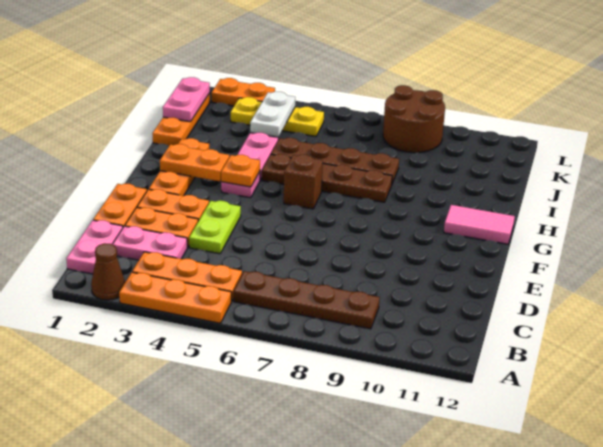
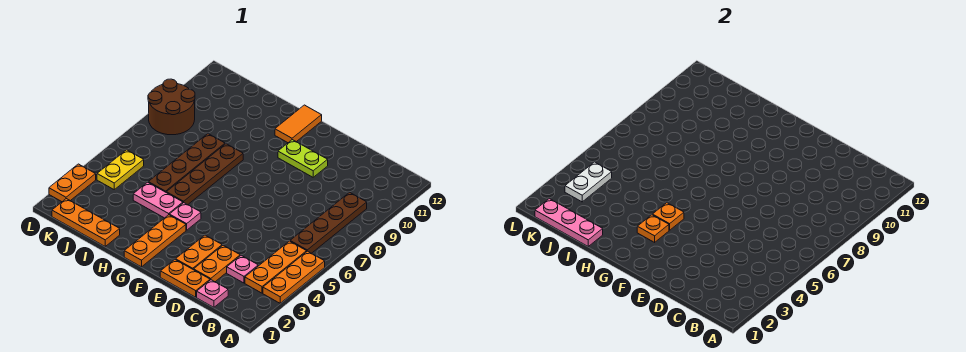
brown 1x1 cone [91,243,125,300] -> none
pink 1x2 plate [66,220,123,274] -> pink 1x1 plate [197,280,228,307]
pink 1x2 plate [112,226,187,260] -> pink 1x1 plate [227,255,258,283]
lime 1x2 plate [189,201,241,254] -> lime 1x2 plate moved to [278,140,328,177]
orange 1x3 plate [149,138,209,196] -> orange 1x3 plate turned to [124,215,186,267]
orange 1x2 plate [160,144,229,181] -> orange 1x1 plate [637,215,669,242]
brown 1x1 brick [284,155,323,209] -> none
pink 1x2 tile [444,205,515,244] -> orange 1x2 tile [275,105,322,143]
pink 1x2 plate [163,77,210,122] -> pink 1x3 plate [535,199,603,246]
white 1x2 plate [250,92,295,137] -> white 1x2 plate turned to [565,162,612,202]
yellow 1x3 plate [231,97,324,136] -> yellow 1x2 plate [97,150,144,189]

